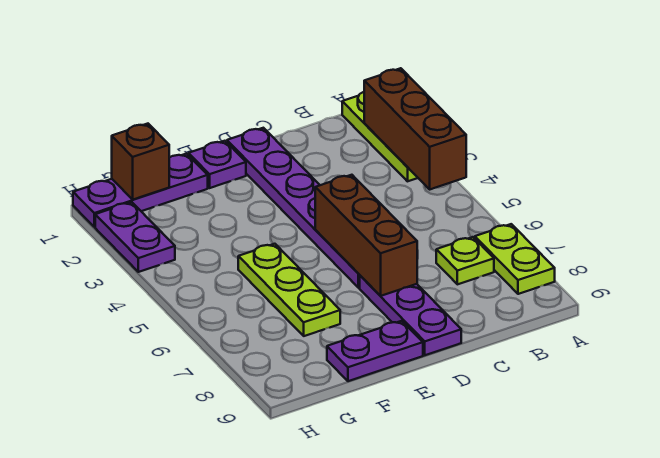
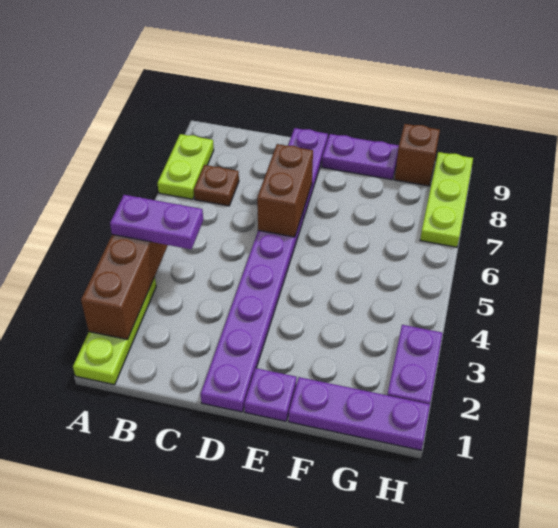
none -> purple 1x2 plate [110,195,203,249]
lime 1x1 plate [436,237,494,284] -> brown 1x1 plate [194,165,239,206]
brown 1x3 brick [315,175,417,296] -> brown 1x2 brick [257,144,313,237]
lime 1x3 plate [238,244,340,336] -> lime 1x3 plate moved to [420,152,473,247]
brown 1x1 brick [112,124,169,200] -> brown 1x1 brick moved to [394,124,440,186]

